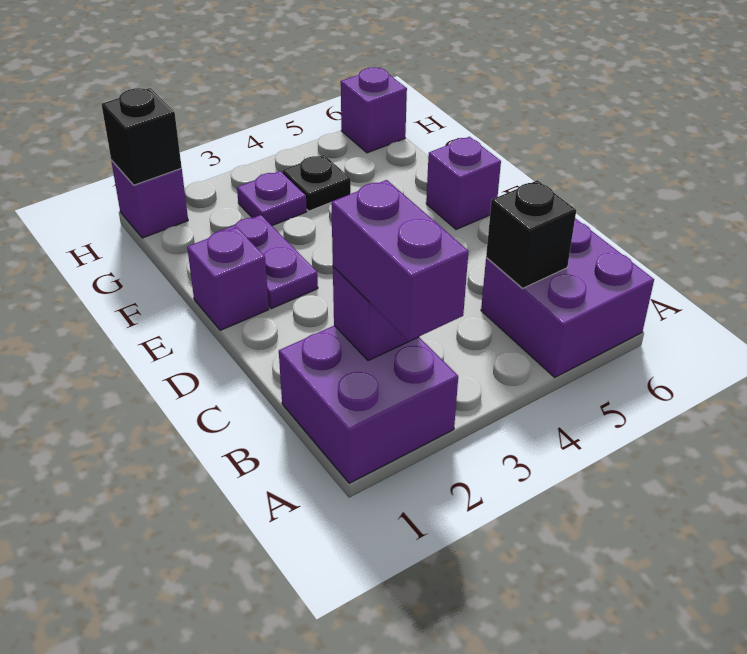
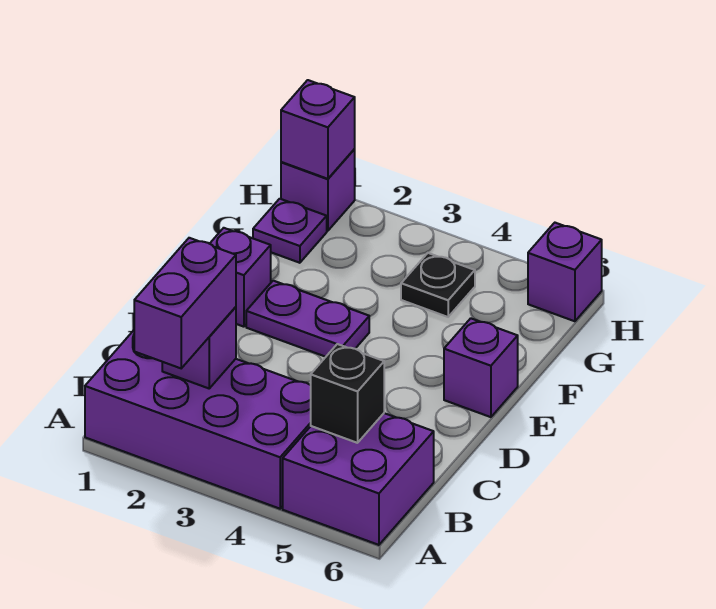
purple 2x2 brick [279,326,458,483] -> purple 2x4 brick [85,330,311,509]
purple 1x2 plate [221,215,318,309] -> purple 1x2 plate turned to [246,281,369,357]
purple 1x1 plate [237,171,307,226] -> purple 1x1 plate moved to [253,199,327,263]
black 1x1 brick [101,88,182,185] -> purple 1x1 brick [281,80,355,179]

